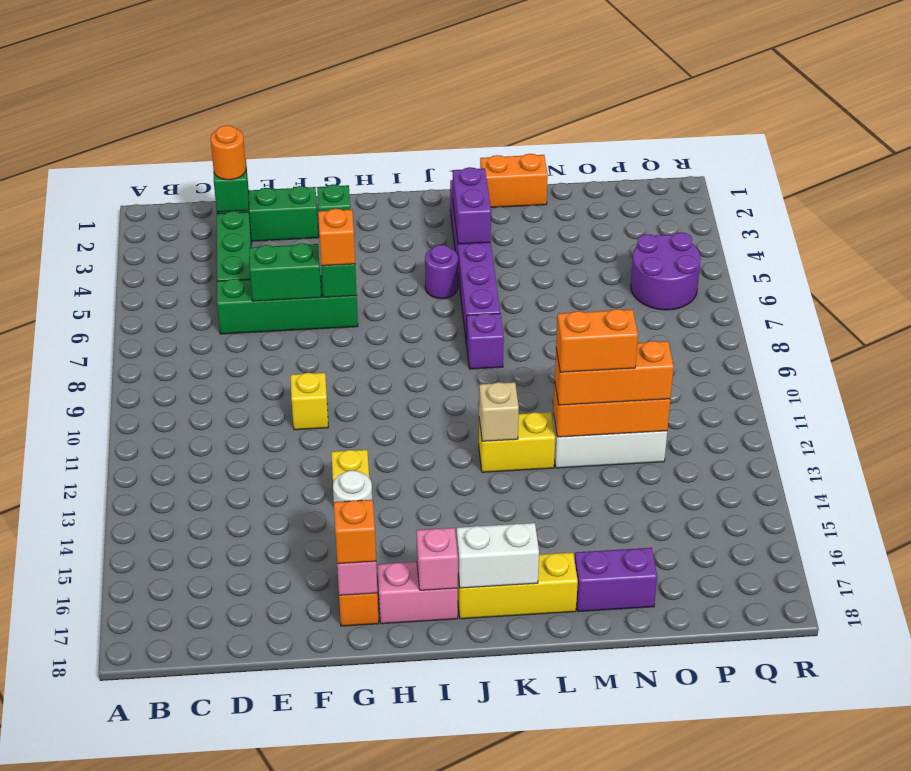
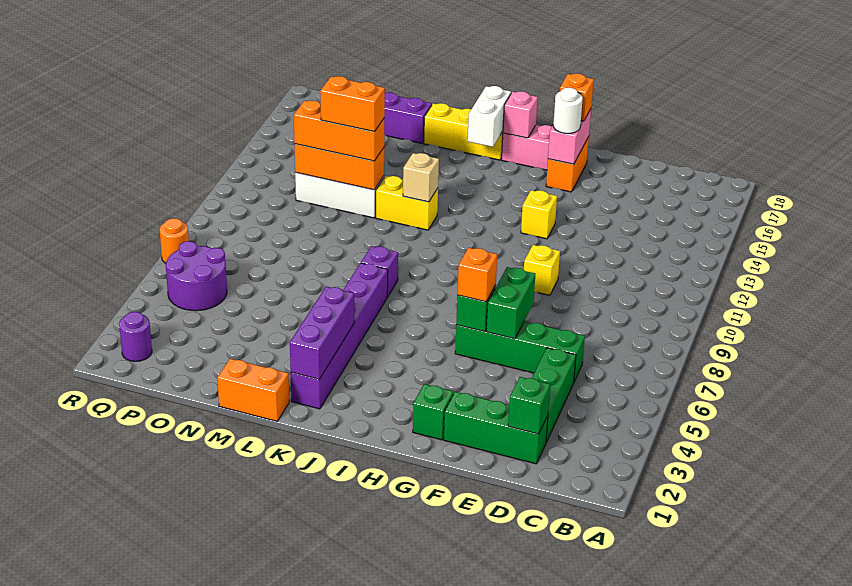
orange 1x1 round brick [210,125,246,180] -> orange 1x1 round brick moved to [160,218,189,263]
green 1x2 brick [249,243,321,301] -> green 1x2 brick turned to [486,267,535,339]
purple 1x1 round brick [425,245,458,299] -> purple 1x1 round brick moved to [119,312,152,361]
white 1x2 brick [457,523,539,588] -> white 1x2 brick turned to [468,86,511,147]
purple 1x2 brick [453,167,491,244] -> purple 1x3 brick [290,287,354,379]

